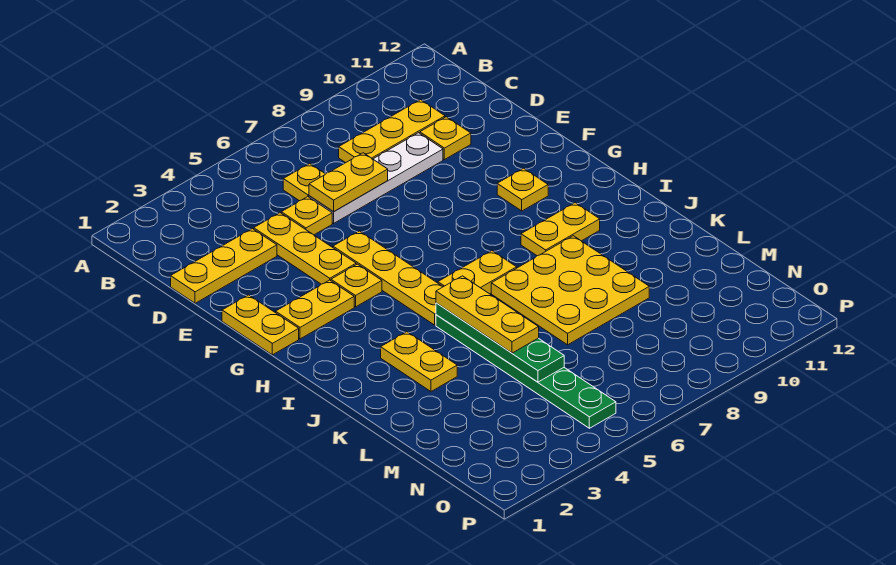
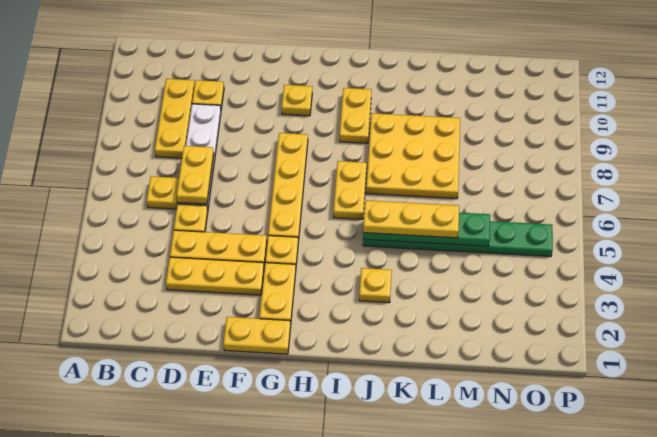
yellow 1x3 plate [171,229,277,303] -> yellow 1x3 plate turned to [166,257,264,295]
yellow 1x4 plate [333,231,443,325] -> yellow 1x4 plate turned to [268,133,308,242]
yellow 1x2 plate [381,332,457,391] -> yellow 1x1 plate [359,268,392,303]

